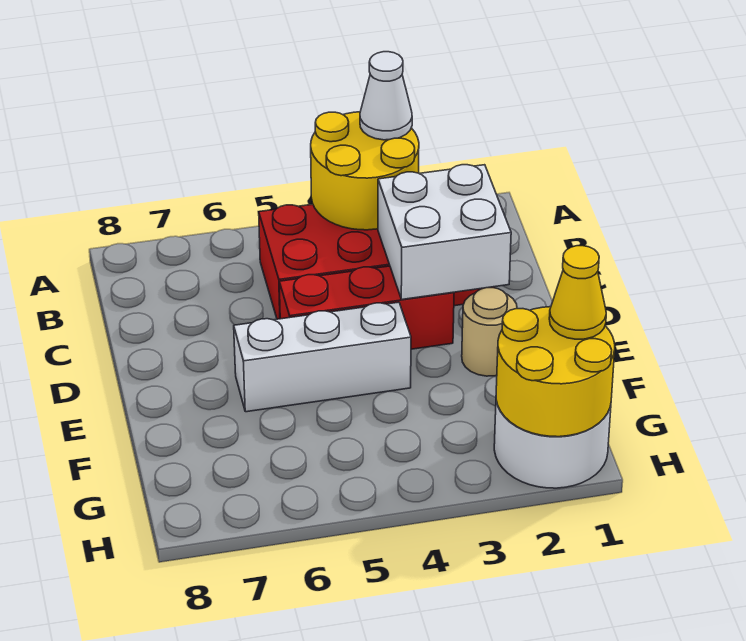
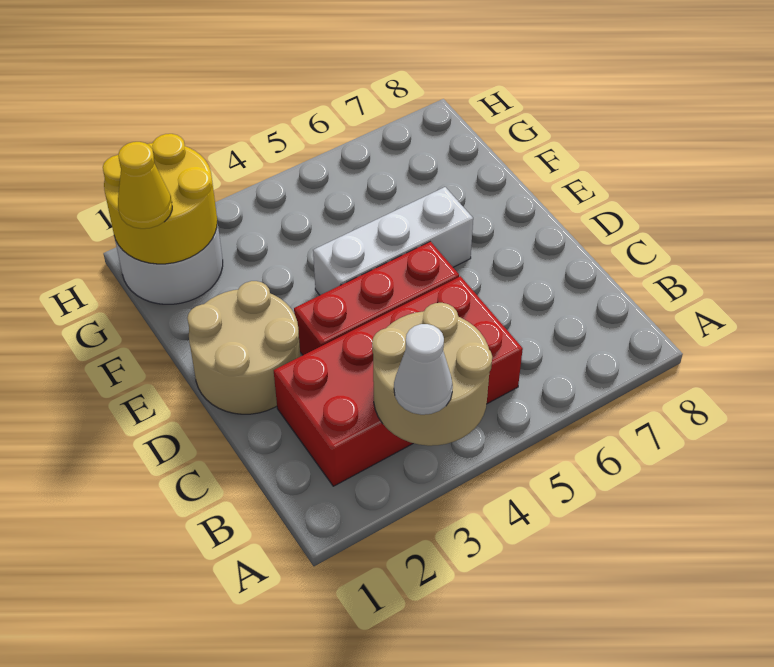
yellow 2x2 round brick [311,112,419,230] -> tan 2x2 round brick [372,303,492,446]
white 2x2 brick [378,165,511,299] -> none
tan 1x1 round brick [462,288,517,376] -> tan 2x2 round brick [187,281,300,414]

